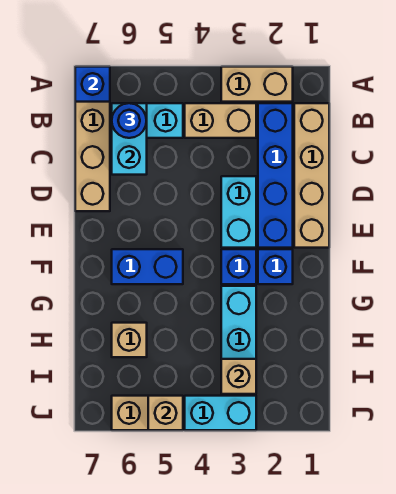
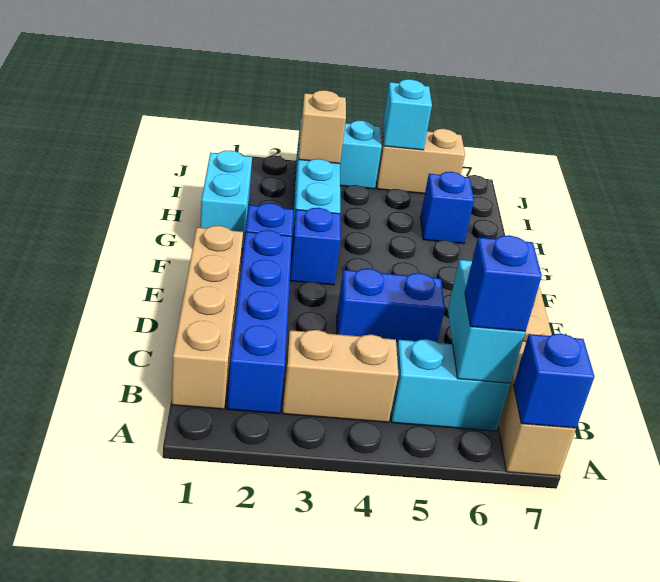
tan 1x2 brick [221,67,293,102] -> none
blue 1x1 round brick [112,103,146,138] -> blue 1x1 brick [465,235,542,331]
cyan 1x2 brick [221,176,256,248] -> cyan 1x2 brick moved to [200,151,252,249]
blue 1x2 brick [112,249,183,284] -> blue 1x2 brick moved to [337,269,445,347]
tan 1x1 brick [112,323,147,357] -> blue 1x1 brick [420,172,474,244]
tan 1x1 brick [148,396,183,430] -> cyan 1x1 brick [382,79,432,150]

